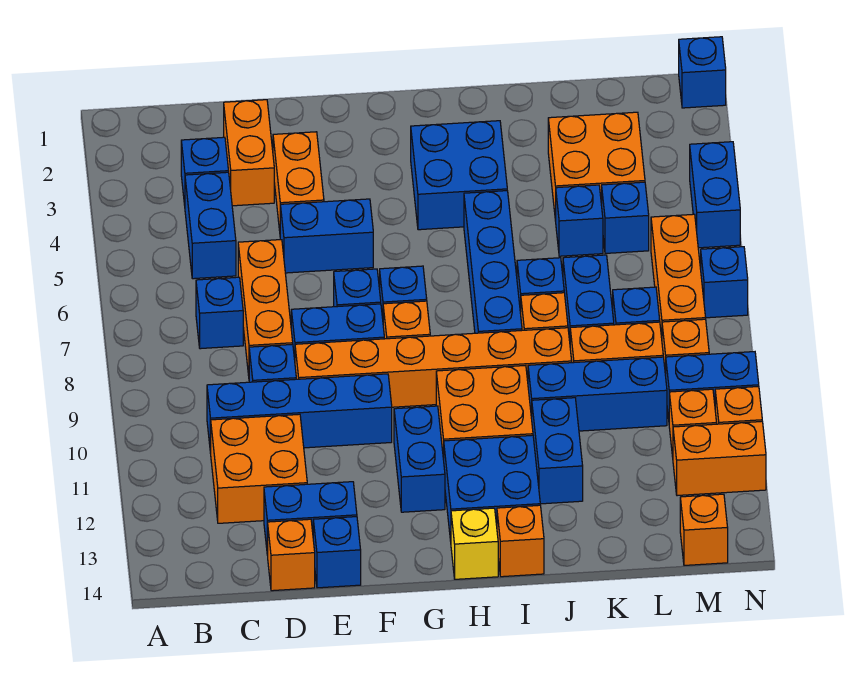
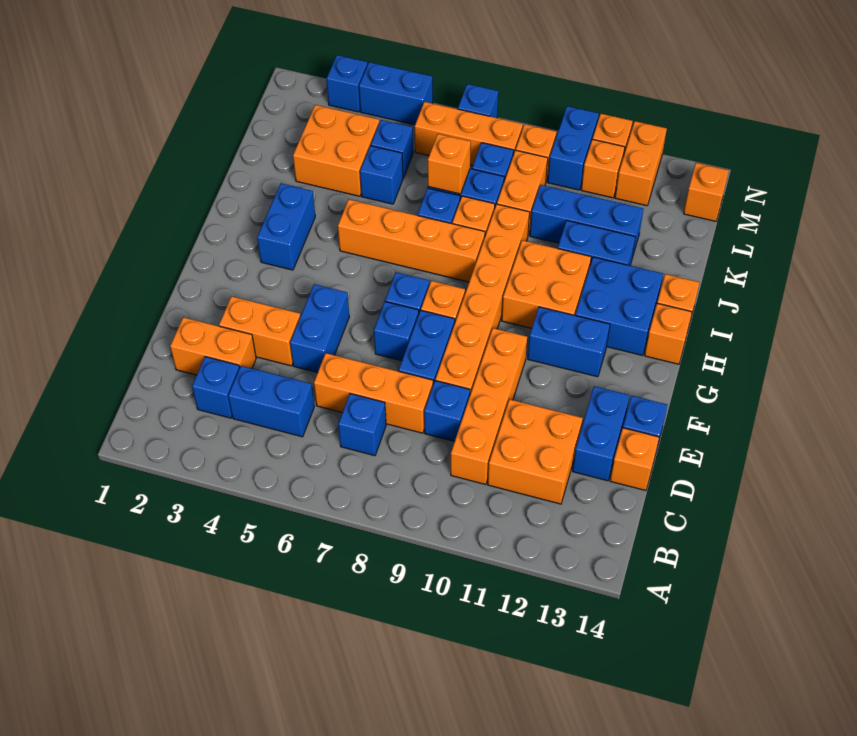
blue 1x4 brick [207,374,392,453] -> orange 1x4 brick [451,328,527,485]
blue 2x2 brick [411,121,507,230] -> blue 1x2 brick [257,183,315,270]
yellow 1x1 brick [451,508,498,579] -> orange 1x1 brick [645,303,692,364]
blue 1x4 brick [464,191,522,333] -> orange 1x4 brick [338,199,485,282]
blue 1x3 brick [528,357,667,431] -> blue 1x3 brick turned to [530,185,643,258]
none -> orange 1x1 brick [428,134,471,194]
blue 1x1 brick [679,37,726,108] -> blue 1x1 brick moved to [326,55,368,112]

